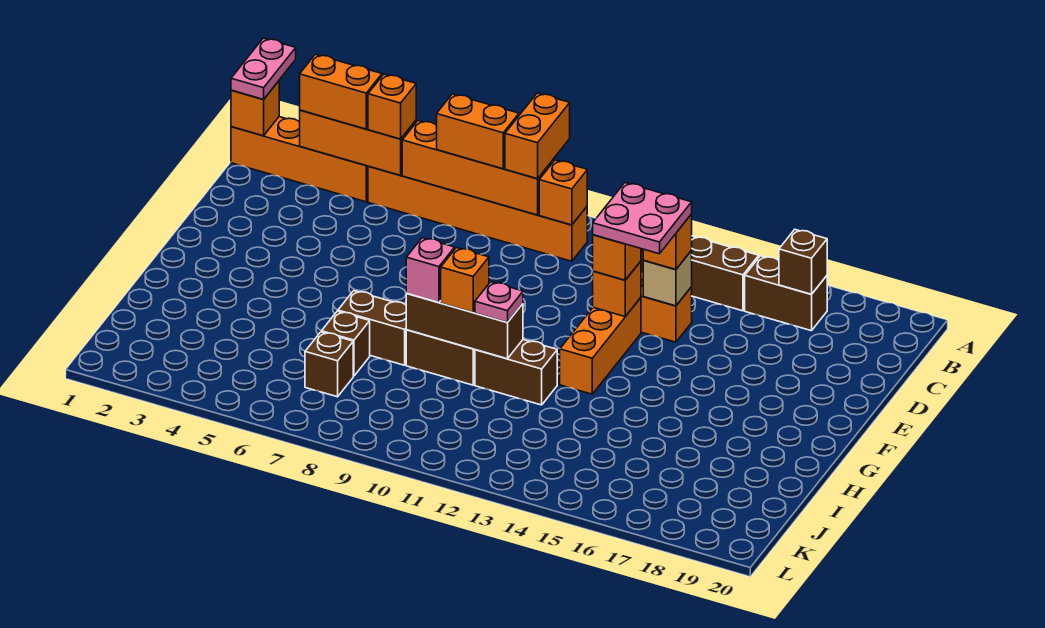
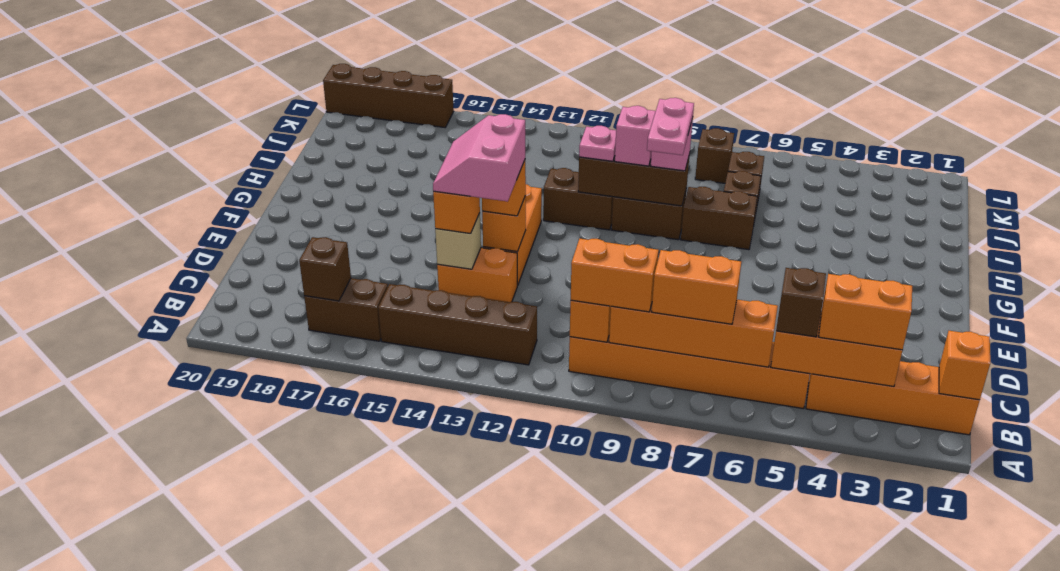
pink 1x2 plate [231,38,296,99] -> pink 1x2 plate moved to [647,98,694,155]
orange 1x2 brick [505,93,570,179] -> orange 1x2 brick turned to [571,238,659,312]
orange 1x1 brick [368,74,416,139] -> brown 1x1 brick [776,268,826,337]
pink 2x2 plate [593,183,692,254] -> pink 2x2 slope [433,114,525,202]
orange 1x1 brick [441,248,489,312] -> pink 1x1 brick [615,106,656,166]
none -> brown 1x1 brick [695,128,734,183]
none -> brown 1x4 brick [323,64,454,127]

